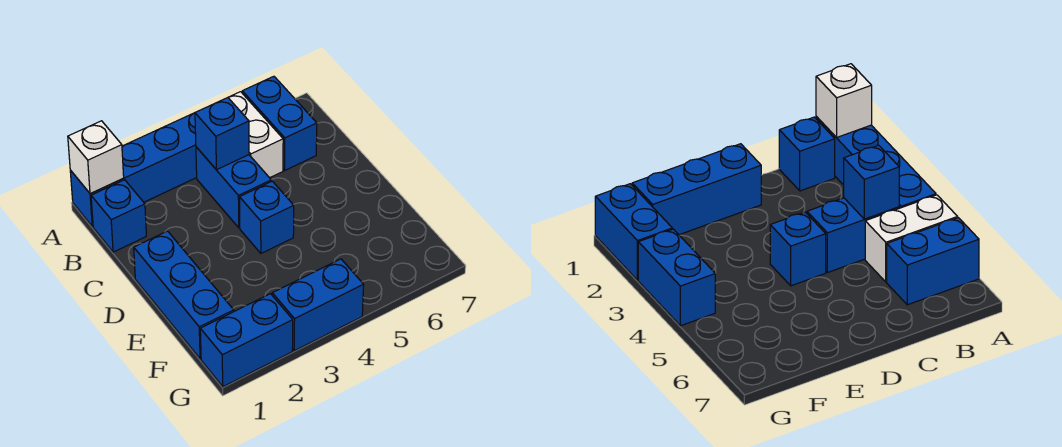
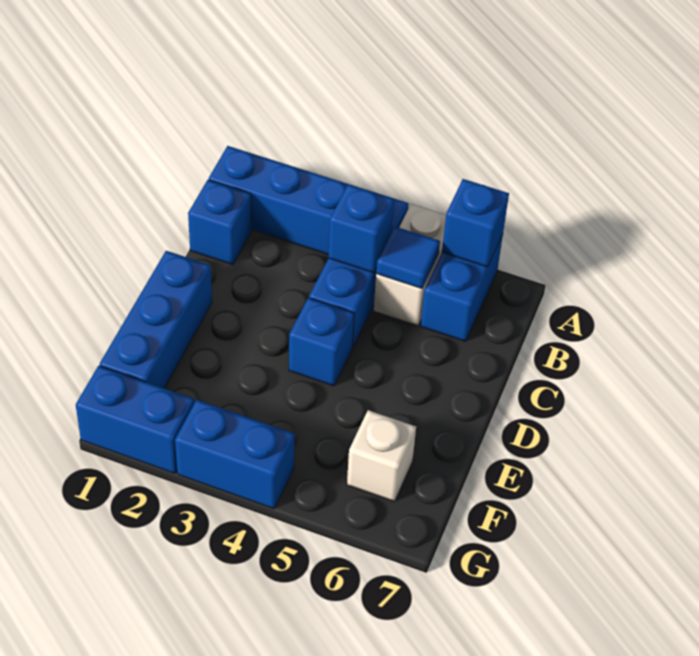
white 1x1 brick [68,121,124,194] -> white 1x1 brick moved to [347,410,416,502]
none -> blue 1x1 brick [442,179,509,267]
none -> blue 1x1 tile [376,226,440,288]

